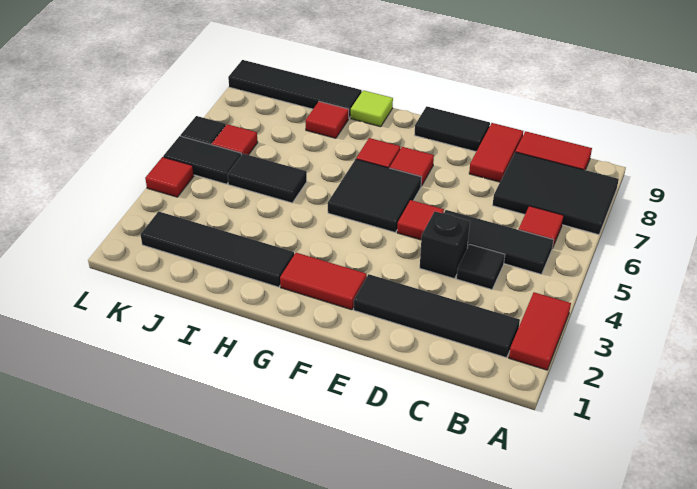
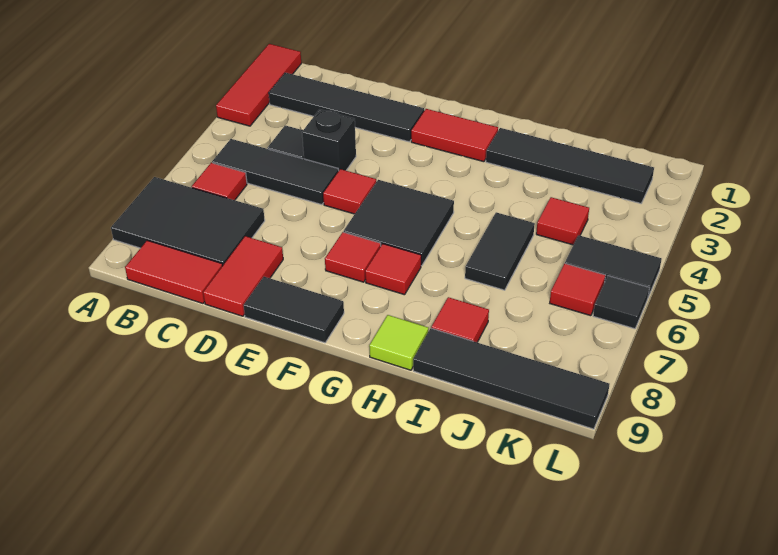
red 1x2 tile [509,292,571,370] -> red 1x3 tile [216,44,301,126]
black 1x2 tile [227,154,307,203] -> black 1x2 tile turned to [465,212,535,290]
red 1x1 tile [145,157,194,197] -> red 1x1 tile moved to [536,197,589,245]

